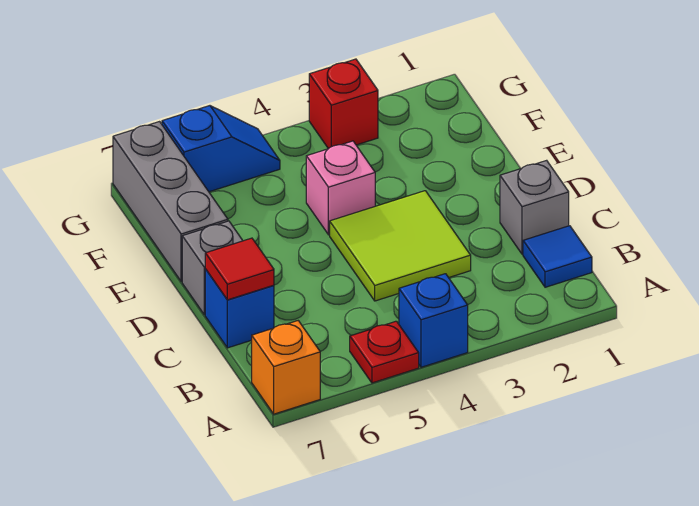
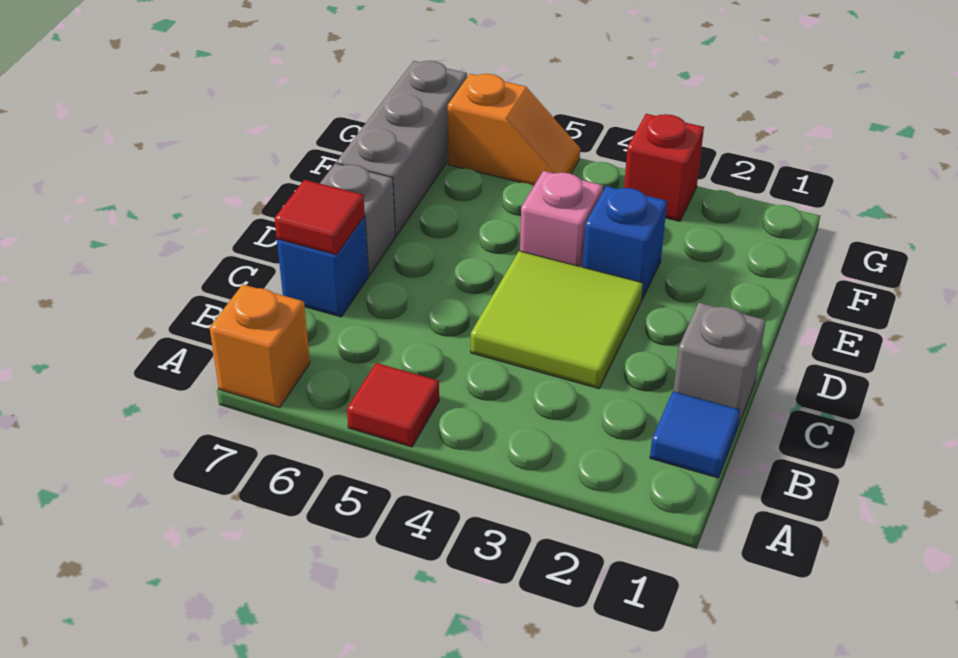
blue 1x1 brick [399,274,468,367] -> blue 1x1 brick moved to [583,186,667,300]
red 1x1 plate [350,321,419,383] -> red 1x1 tile [347,363,439,447]
blue 1x2 slope [162,106,280,192] -> orange 1x2 slope [448,74,580,186]

